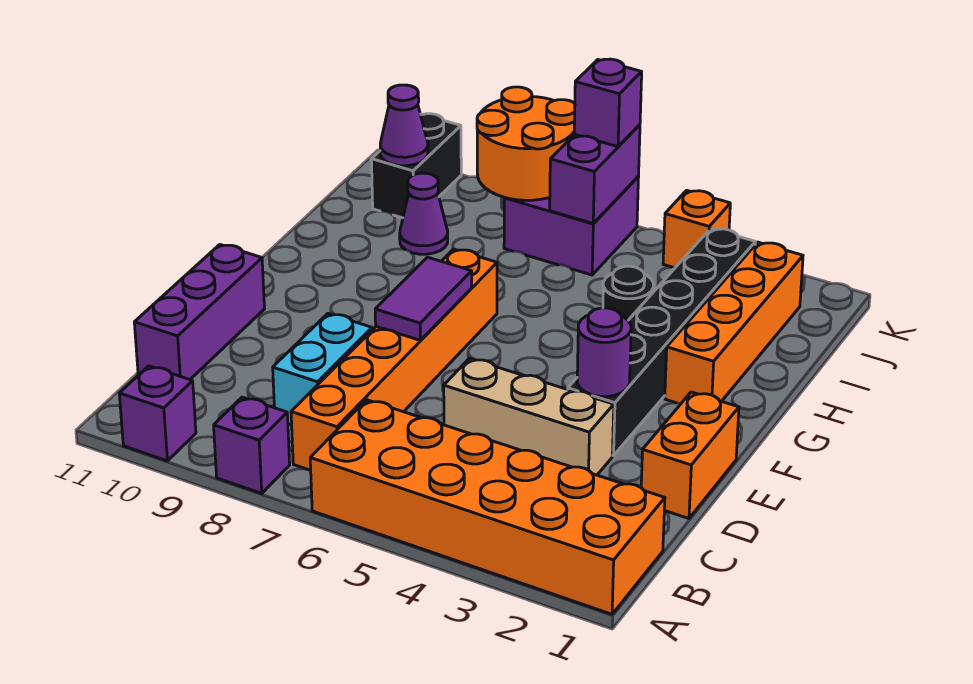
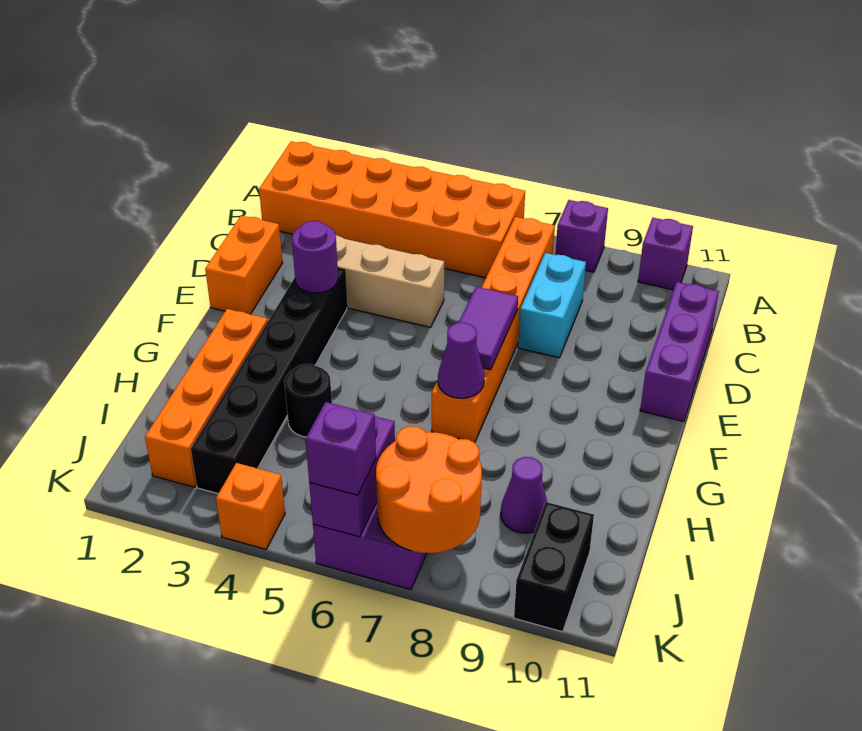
purple 1x1 cone [380,85,428,166] -> purple 1x1 cone moved to [438,322,484,398]

